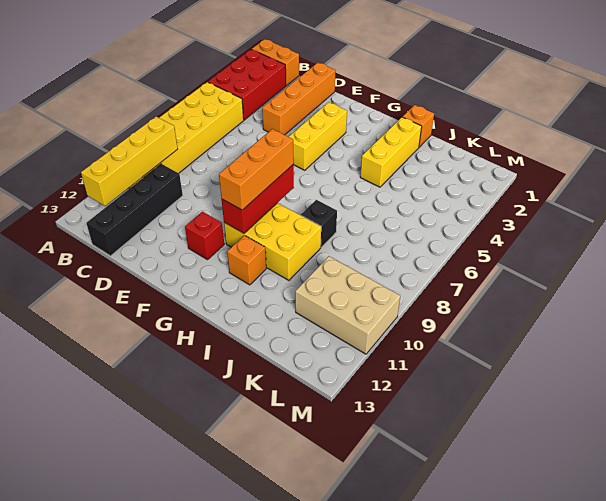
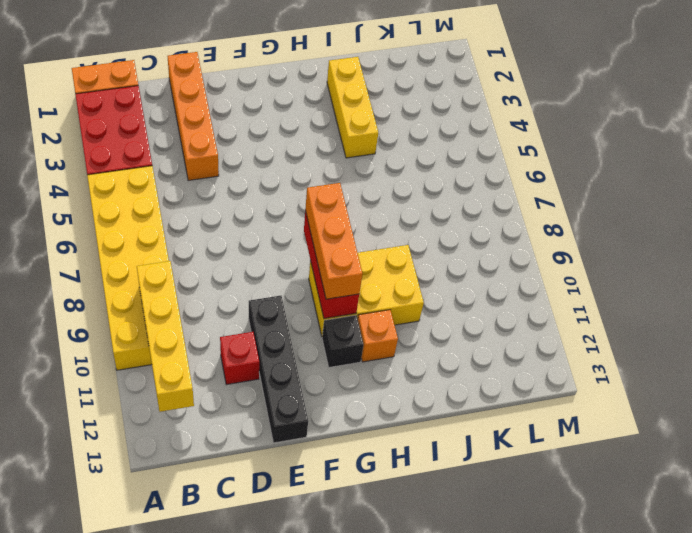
black 1x4 brick [86,164,183,256] -> black 1x4 brick moved to [249,296,308,443]
yellow 1x3 brick [289,102,347,170] -> none
red 1x1 brick [185,212,224,260] -> red 1x1 brick moved to [220,332,259,385]
orange 1x1 brick [403,105,434,147] -> none
black 1x1 brick [301,200,337,247] -> black 1x1 brick moved to [322,315,364,367]
tan 2x3 brick [295,256,400,354] -> none

